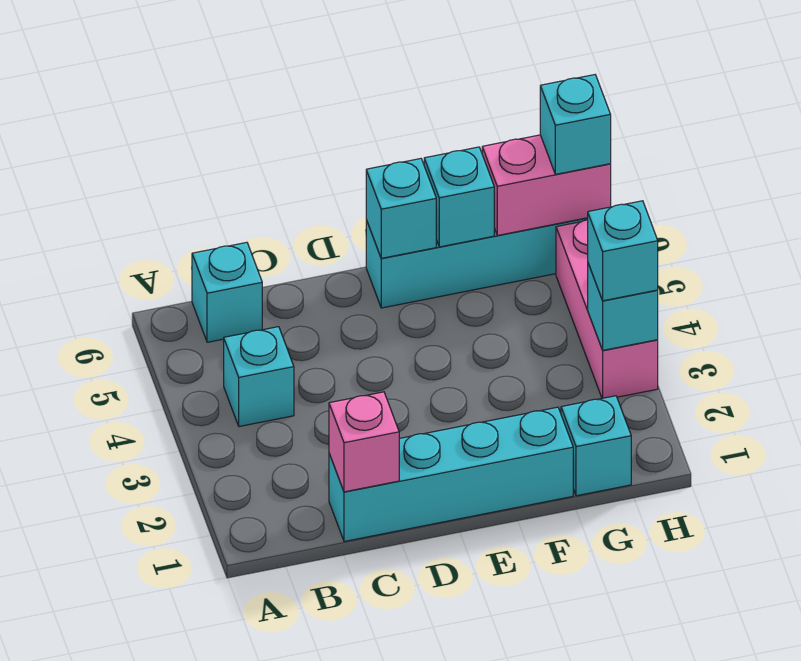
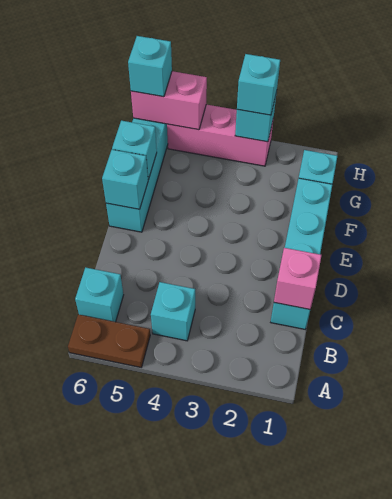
none -> brown 1x2 plate [68,314,150,367]
pink 1x2 brick [482,135,611,235] -> pink 1x2 brick turned to [131,71,207,130]

